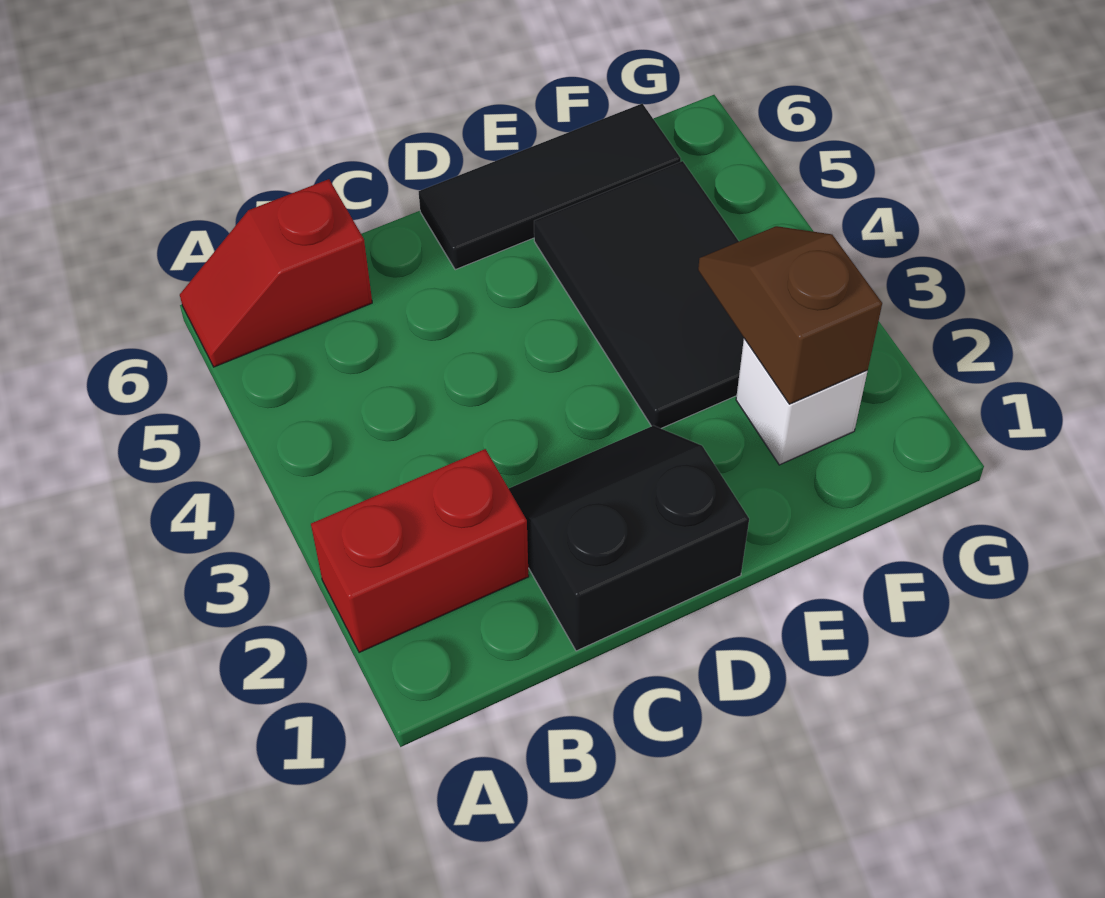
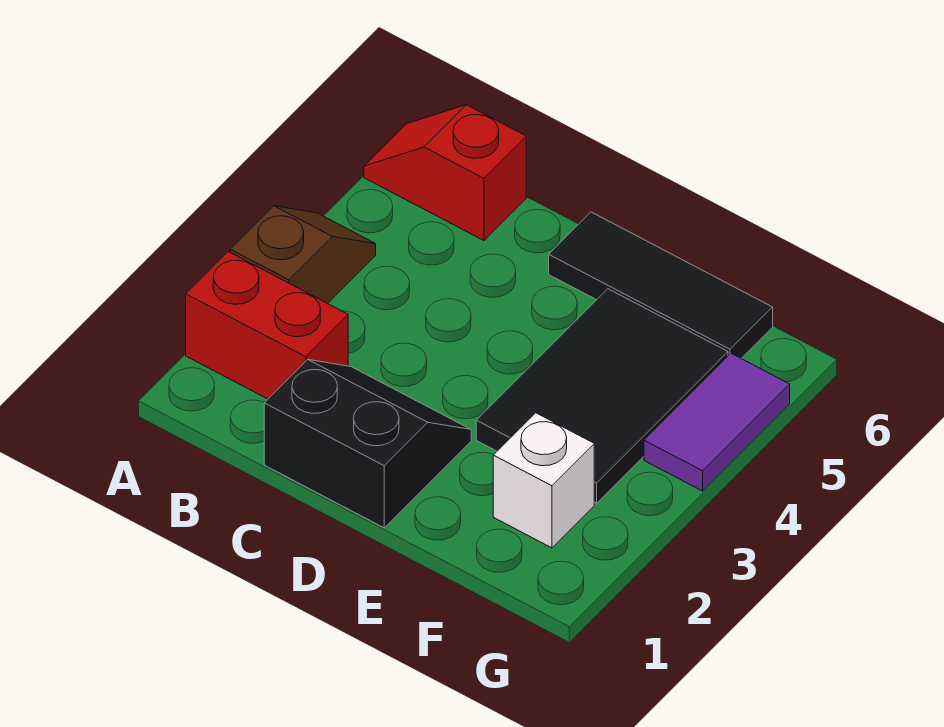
brown 1x2 slope [698,226,882,404] -> brown 1x2 slope moved to [230,206,376,303]
none -> purple 1x2 tile [644,353,790,491]

